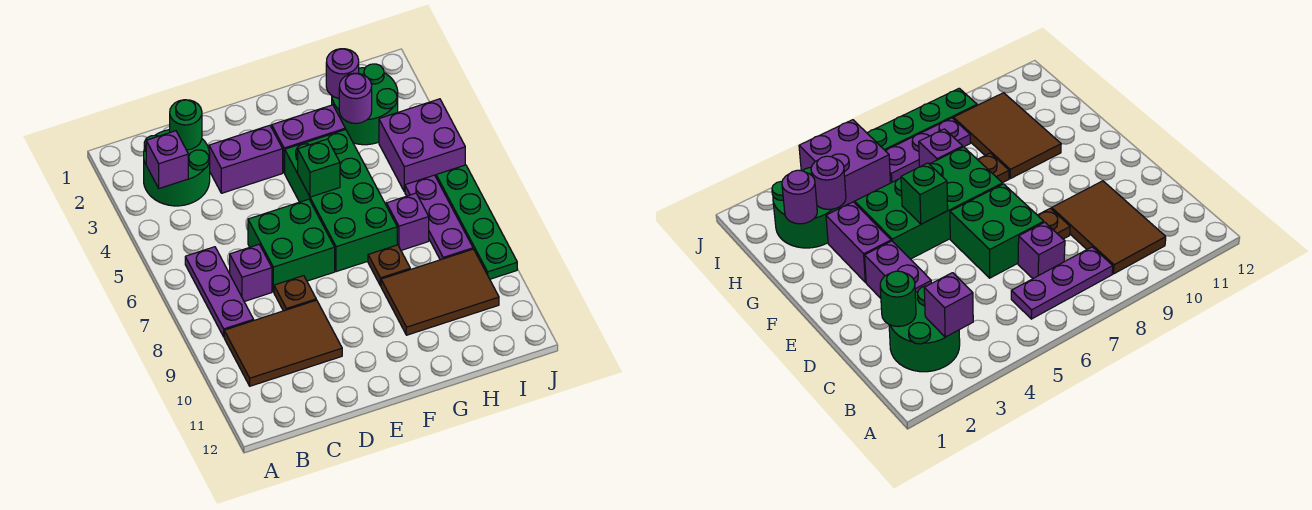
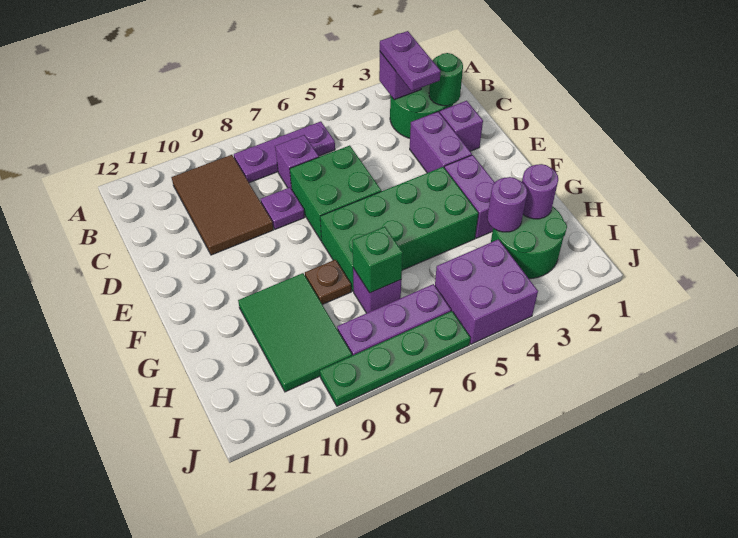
none -> purple 1x2 plate [380,31,441,91]
none -> purple 1x1 brick [440,101,483,151]
brown 1x1 plate [274,276,316,311] -> purple 1x1 plate [261,187,305,229]
green 1x1 brick [298,139,340,197] -> green 1x1 brick moved to [352,227,403,293]
brown 2x3 tile [381,249,499,335] -> green 2x3 tile [238,273,352,392]

